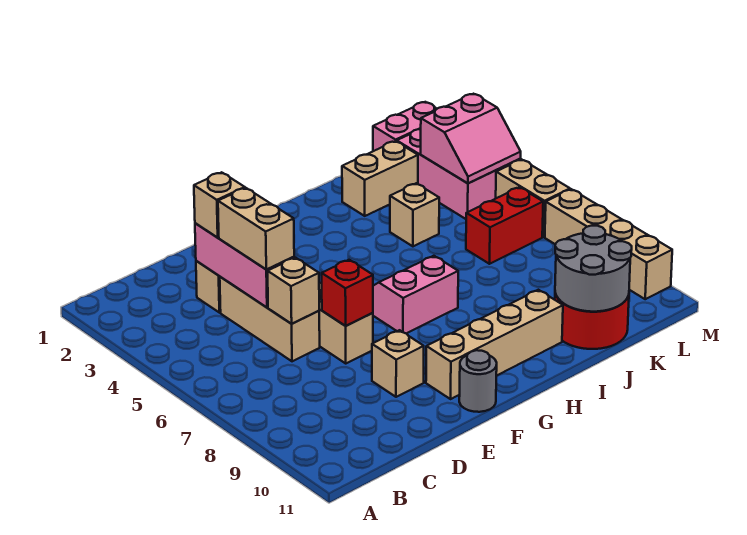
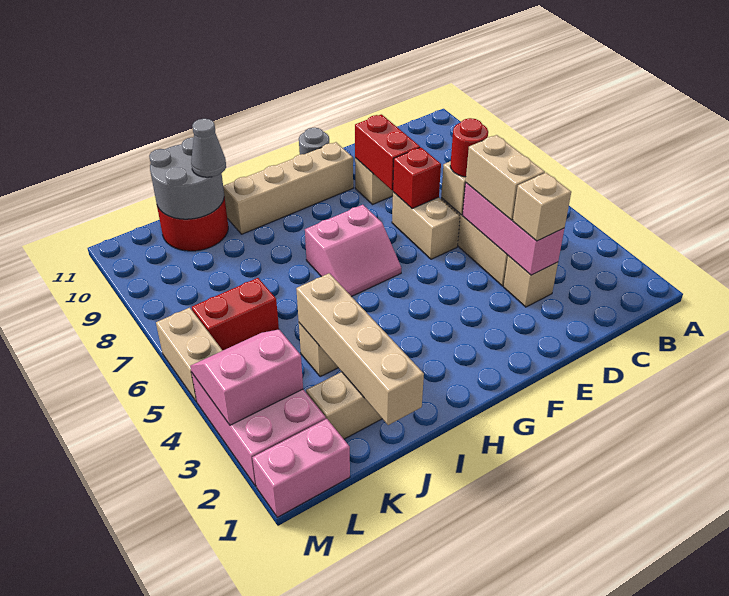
none -> red 1x1 round brick [450,118,488,177]
none -> red 1x2 brick [355,114,420,190]
none -> grey 1x1 cone [191,119,226,177]
tan 1x4 brick [545,189,672,299] -> tan 1x4 brick moved to [296,273,424,425]

